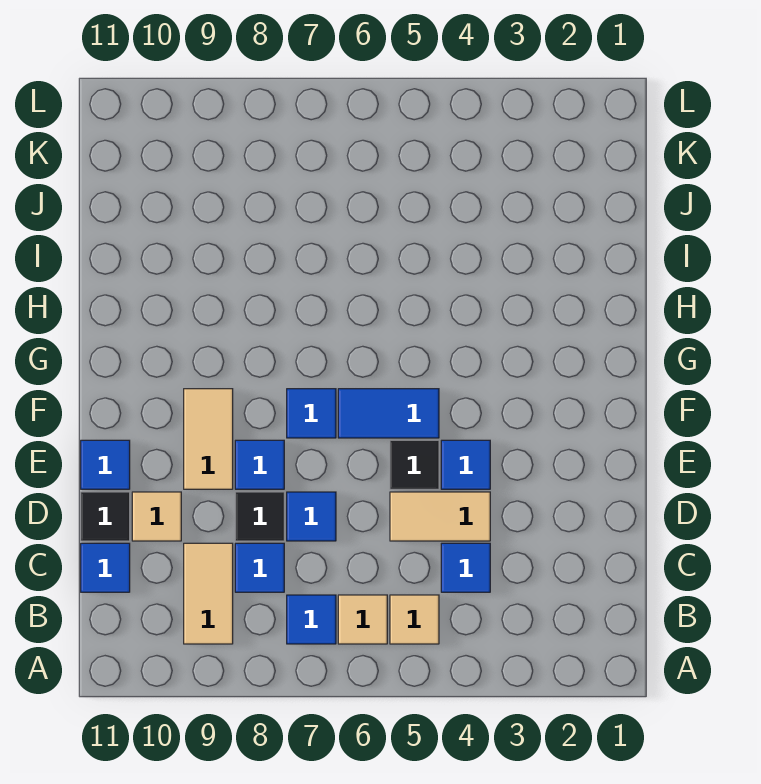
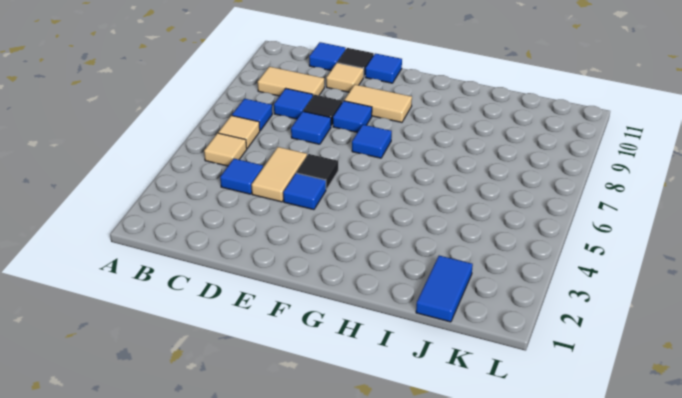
blue 1x2 tile [338,389,439,438] -> blue 1x2 tile moved to [416,256,473,322]

